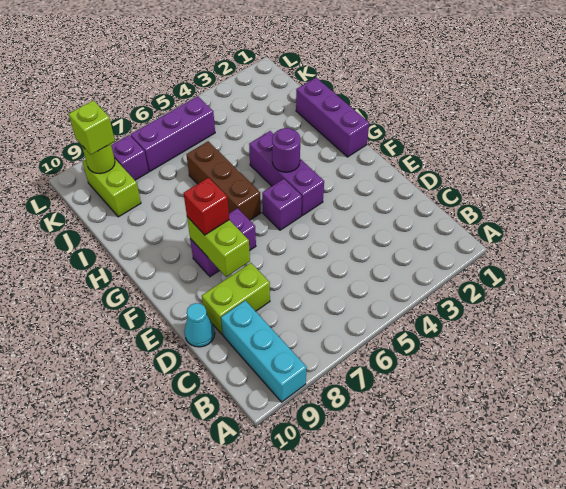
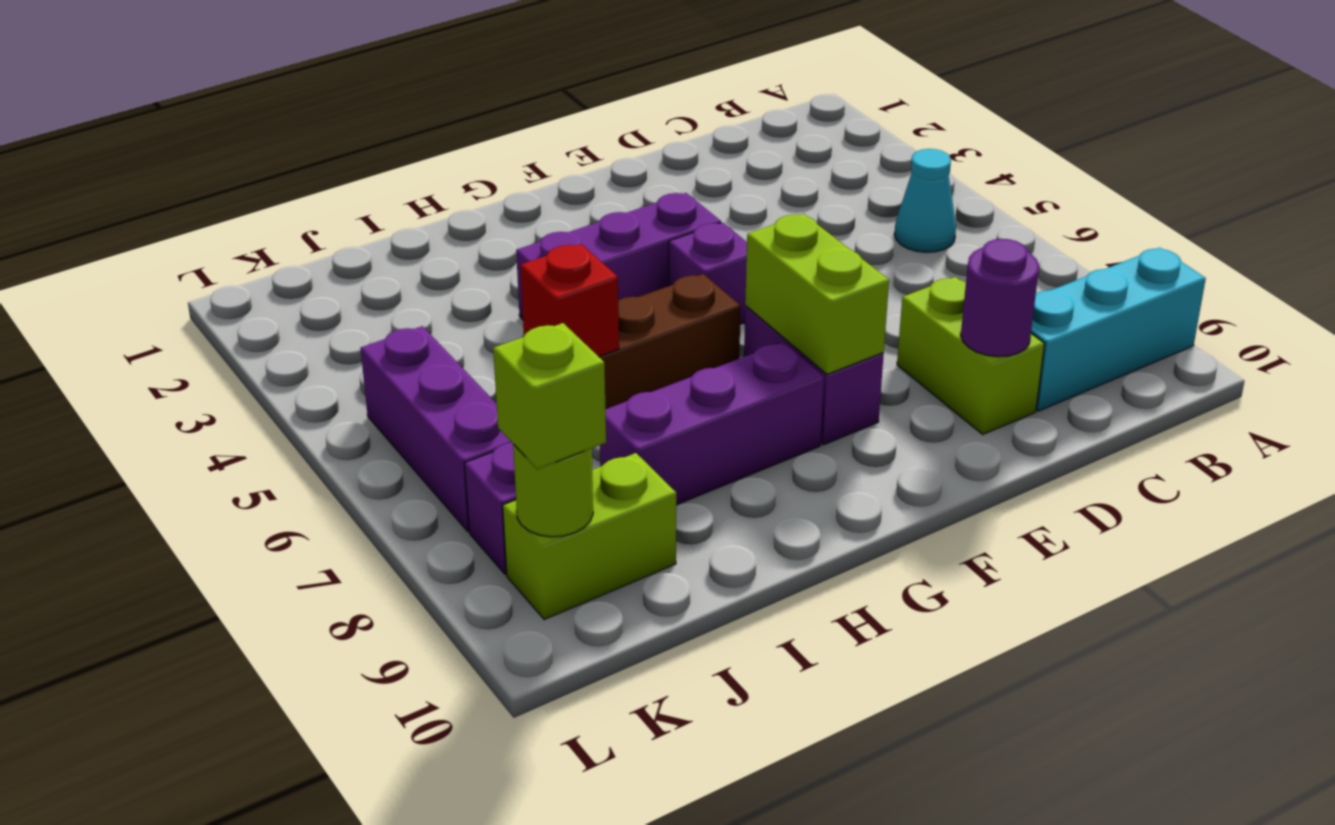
cyan 1x1 cone [184,303,215,347] -> cyan 1x1 cone moved to [894,149,956,252]
lime 1x2 brick [187,217,250,277] -> lime 1x2 brick turned to [745,214,889,374]
red 1x1 brick [184,178,229,235] -> red 1x1 brick moved to [520,244,619,357]
purple 1x3 brick [296,78,369,157] -> purple 1x3 brick moved to [600,342,824,505]
purple 1x1 round brick [272,128,300,172] -> purple 1x1 round brick moved to [961,239,1039,357]

